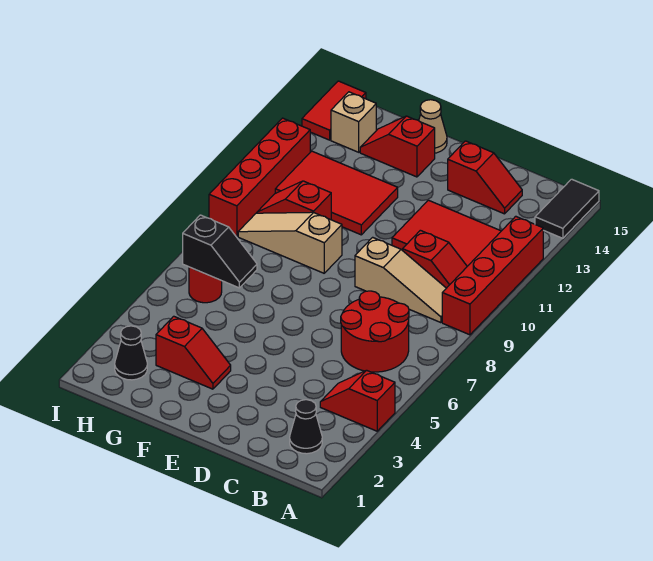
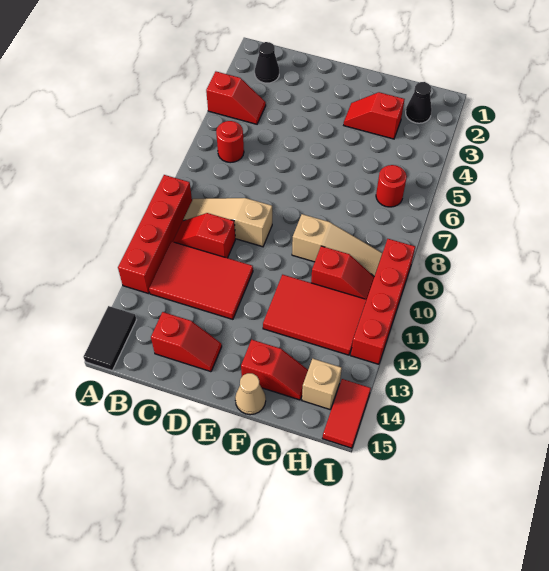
red 2x2 round brick [341,291,409,372] -> red 1x1 round brick [216,121,244,163]
red 1x2 slope [448,141,522,214] -> red 1x2 slope turned to [151,312,222,372]
black 1x2 slope [183,215,257,288] -> none

